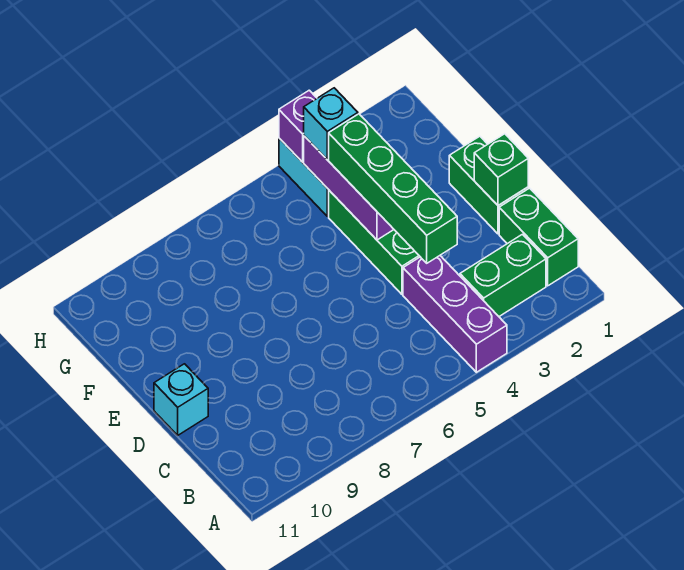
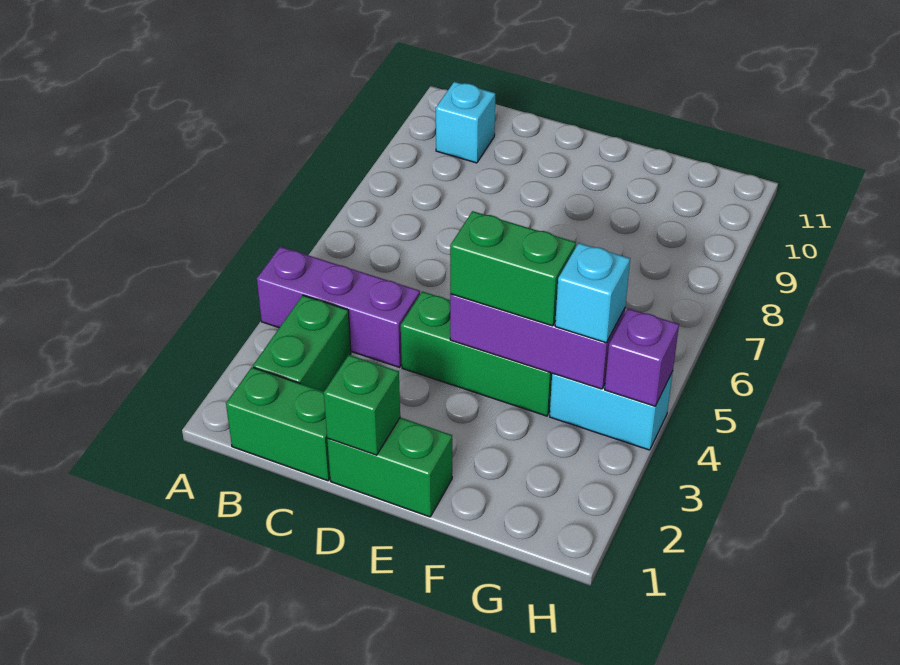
green 1x4 brick [329,114,457,263] -> green 1x2 brick [450,211,576,326]
cyan 1x1 brick [154,364,208,435] -> cyan 1x1 brick moved to [436,82,495,163]

